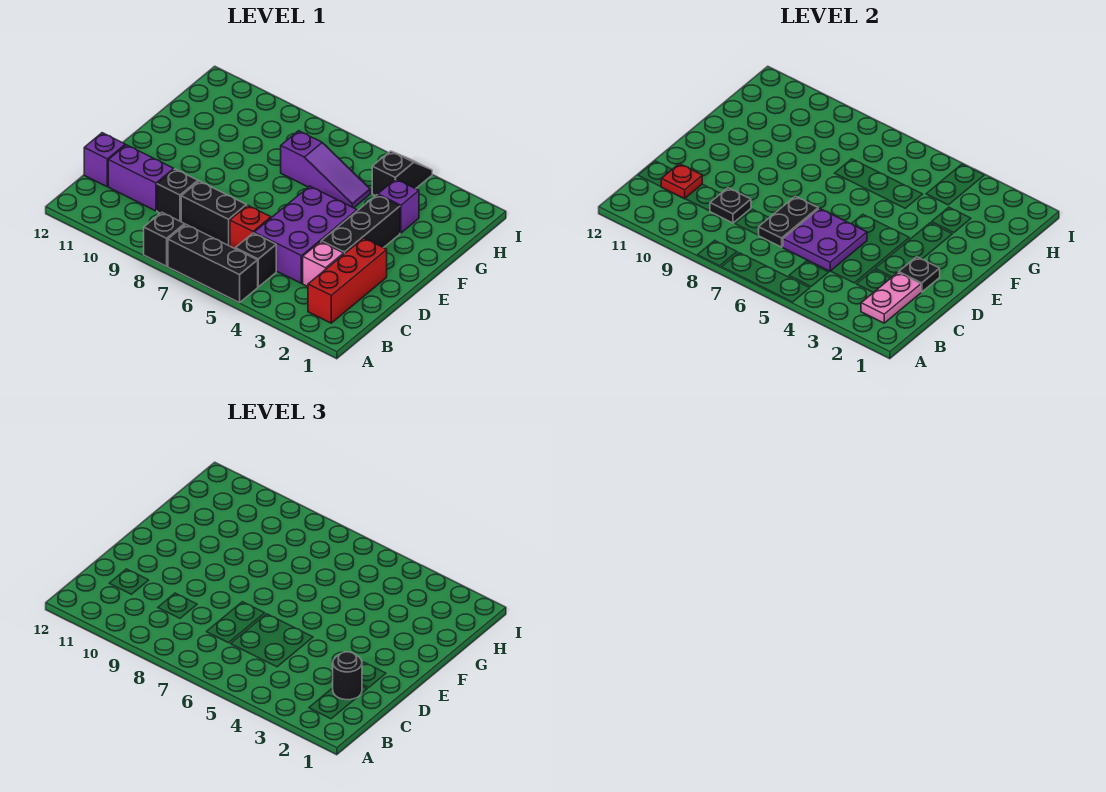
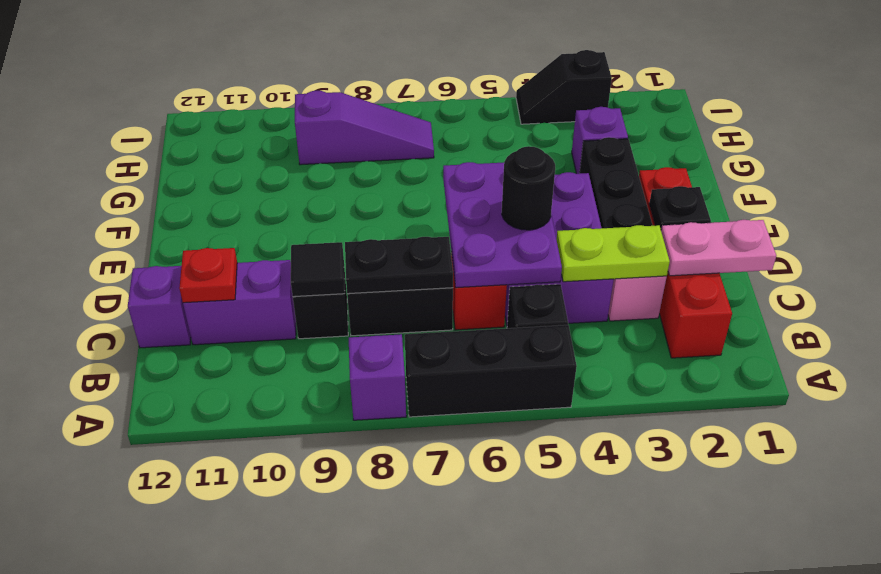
black 1x1 brick [144,212,185,266] -> purple 1x1 brick [349,334,406,420]
red 1x3 brick [308,238,387,323] -> red 1x4 brick [639,167,732,358]
pink 1x2 plate [861,272,921,323] -> pink 1x2 plate turned to [661,220,776,276]
black 1x1 round brick [333,652,362,700] -> black 1x1 round brick moved to [502,146,555,230]
none -> lime 1x2 plate [556,225,670,282]
purple 2x2 plate [783,208,867,271] -> purple 2x3 plate [443,162,562,288]
black 1x2 plate [759,196,818,247] -> black 1x2 plate turned to [345,237,453,294]
black 1x1 plate [710,188,751,223] -> black 1x1 tile [291,242,345,297]
purple 1x3 slope [281,131,370,208] -> purple 1x3 slope moved to [295,91,434,165]
black 1x2 slope [372,151,432,196] -> black 1x2 slope turned to [516,50,612,124]

